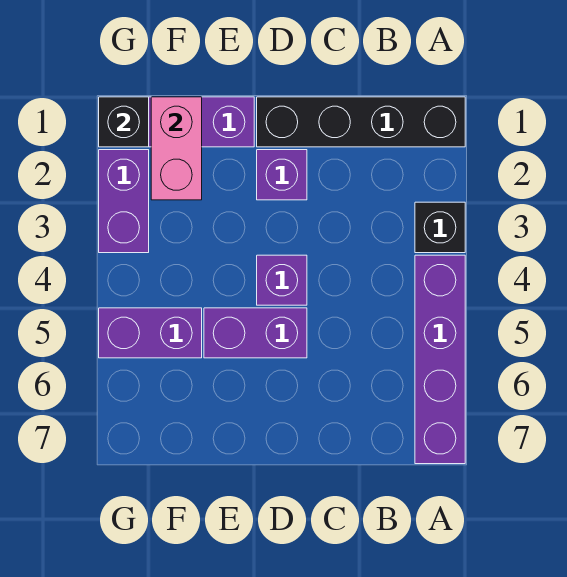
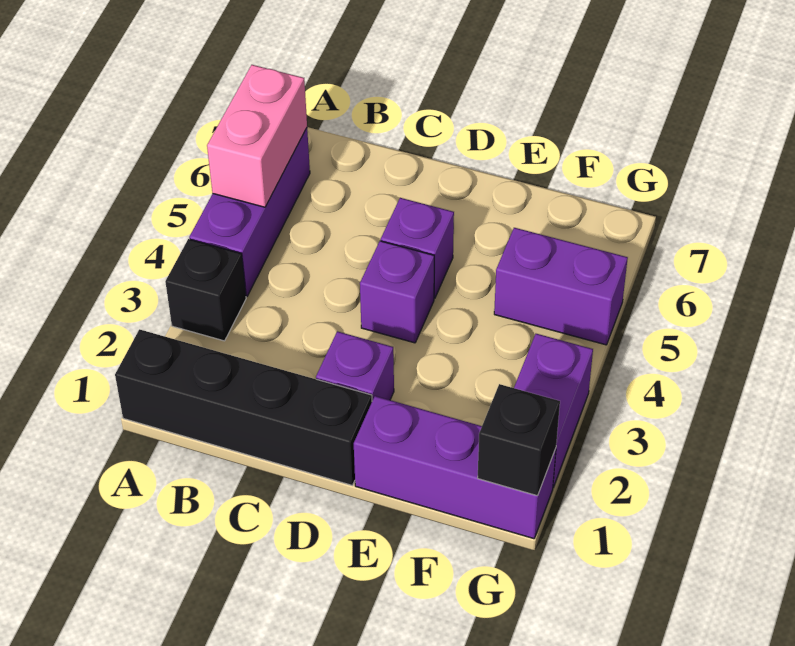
purple 1x4 brick [415,255,465,464] -> purple 1x3 brick [189,128,310,296]
purple 1x2 brick [204,308,307,358] -> purple 1x1 brick [381,198,454,298]
pink 1x2 brick [151,97,202,200] -> pink 1x2 brick moved to [207,65,307,207]

